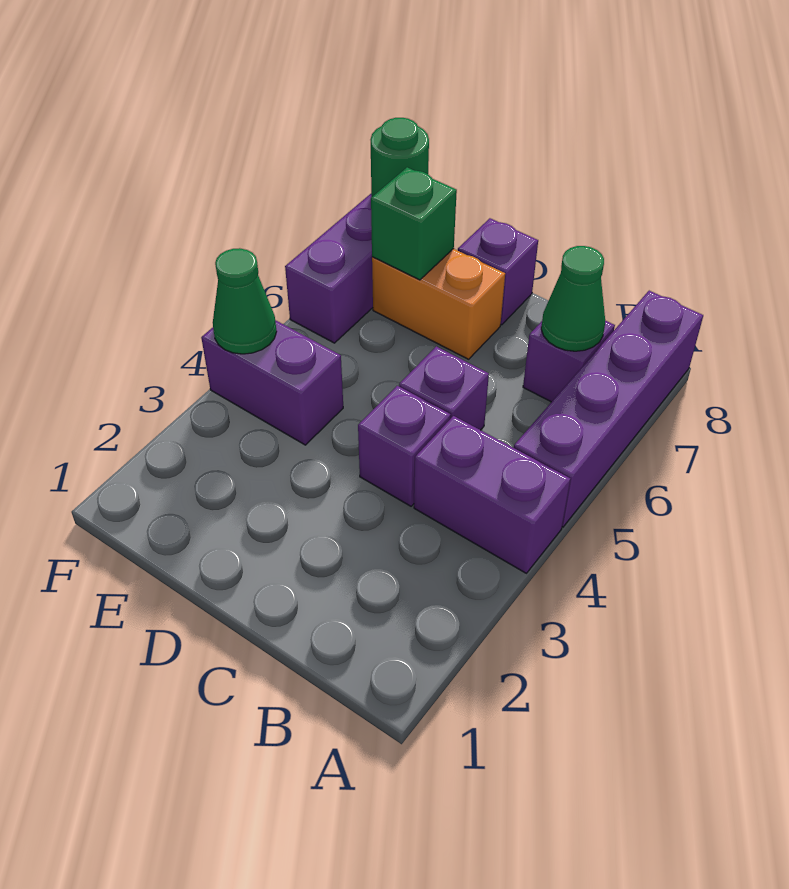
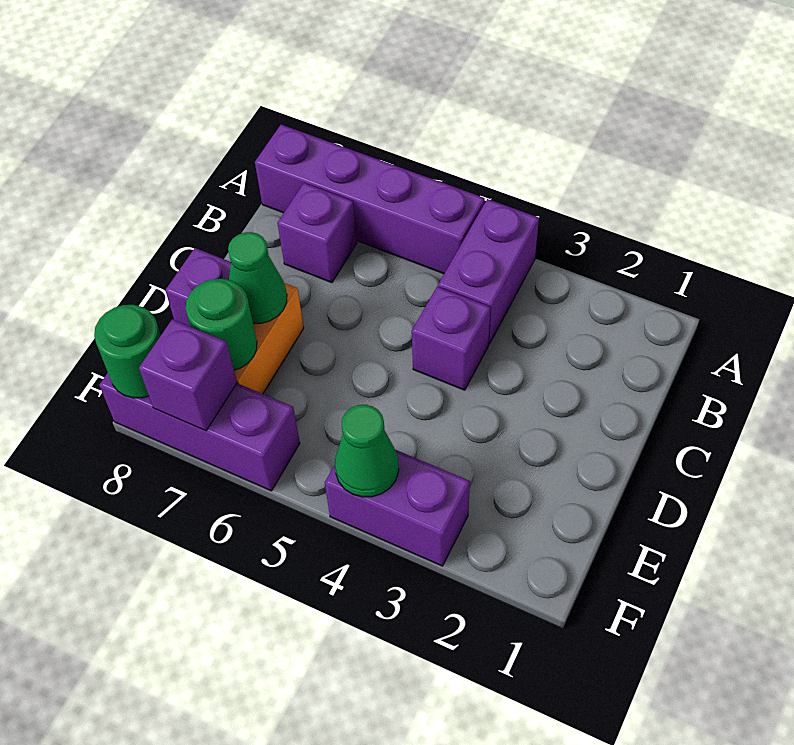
green 1x1 cone [541,246,605,351] -> green 1x1 cone moved to [228,232,287,324]
purple 1x1 brick [399,346,489,430] -> purple 1x1 brick moved to [139,319,237,431]
purple 1x2 brick [201,320,343,445] -> purple 1x2 brick turned to [325,450,470,566]
green 1x1 brick [371,167,457,280] -> green 1x1 round brick [186,279,257,370]

